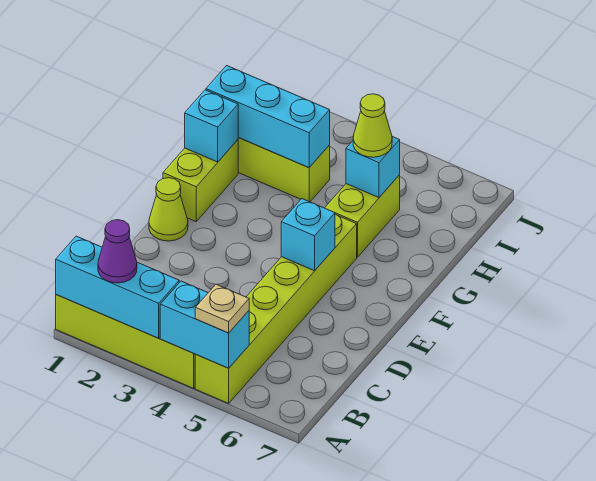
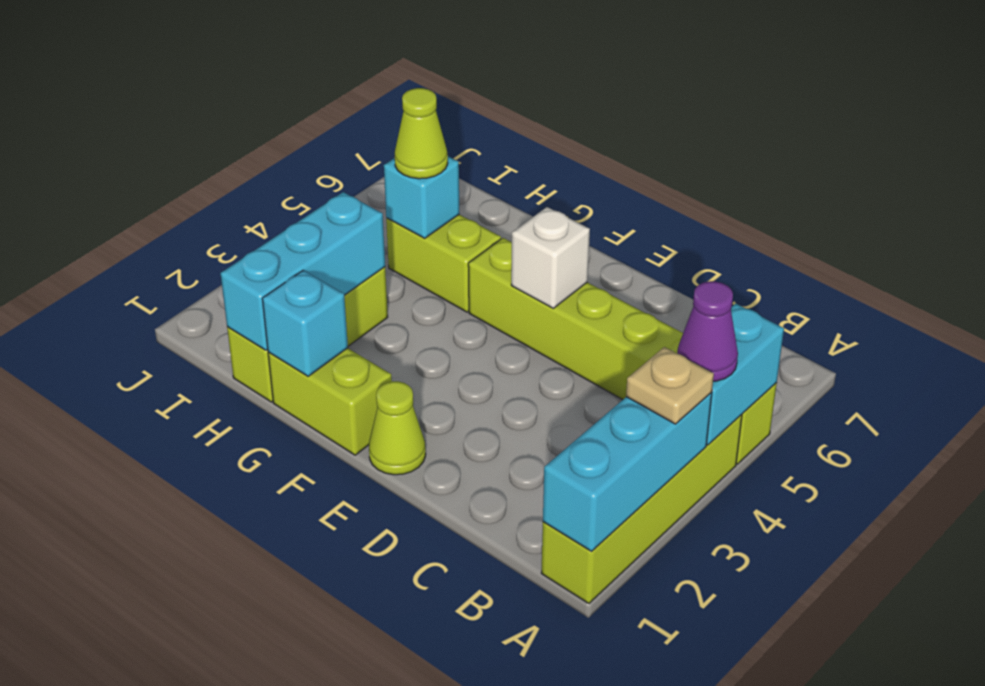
purple 1x1 cone [98,220,137,283] -> purple 1x1 cone moved to [677,281,738,381]
tan 1x1 plate [195,284,249,333] -> tan 1x1 plate moved to [626,347,714,424]
cyan 1x1 brick [281,199,335,271] -> white 1x1 brick [511,207,590,308]

